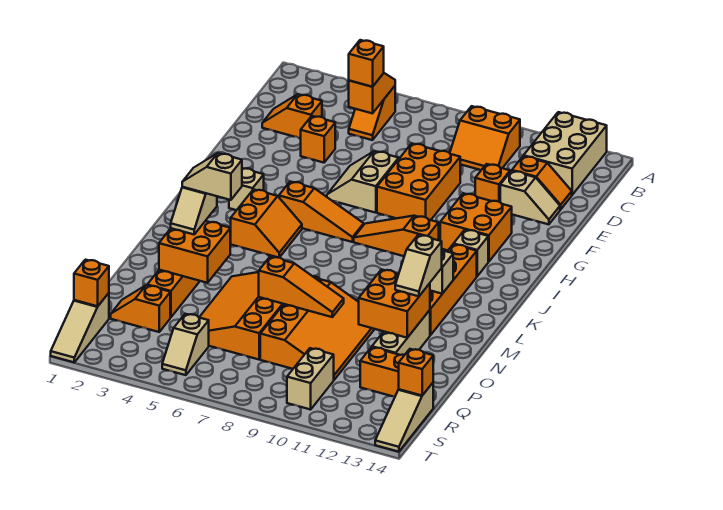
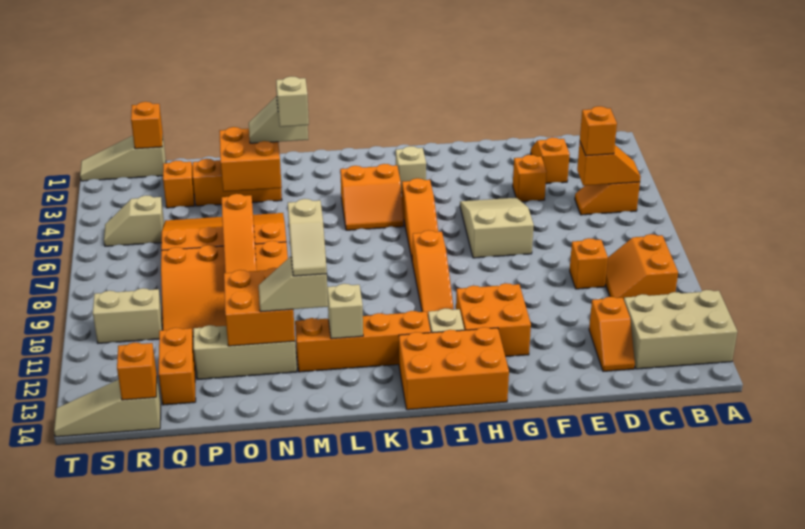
orange 2x3 brick [377,143,460,220] -> orange 2x3 brick moved to [399,327,509,410]
orange 1x1 brick [475,164,510,202] -> orange 1x1 brick moved to [570,238,608,289]
tan 1x2 slope [500,171,560,224] -> tan 1x2 slope moved to [288,199,327,276]
tan 2x2 slope [327,151,399,213] -> tan 2x3 slope [460,198,534,258]
orange 1x3 slope [354,216,439,256] -> orange 1x3 slope turned to [412,230,454,316]

